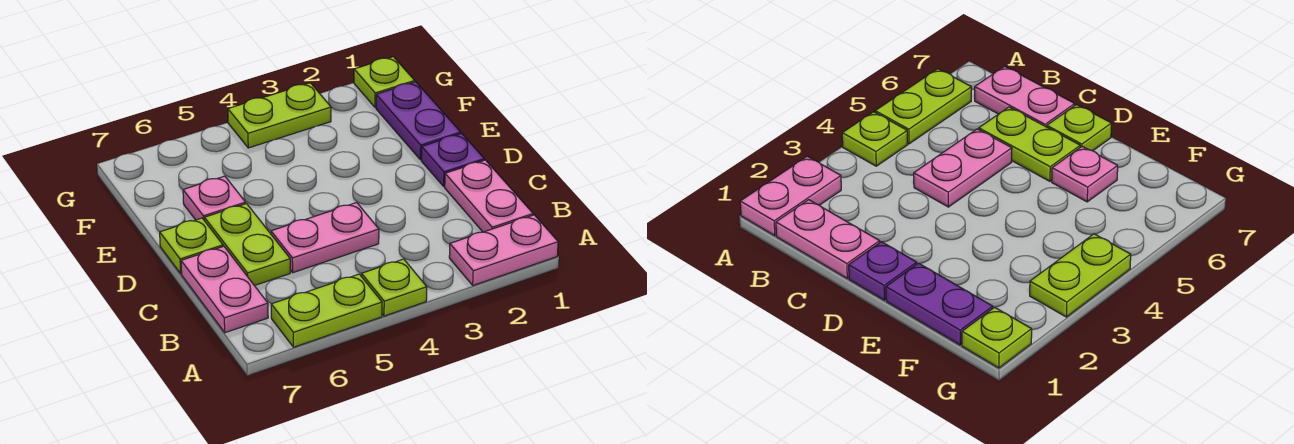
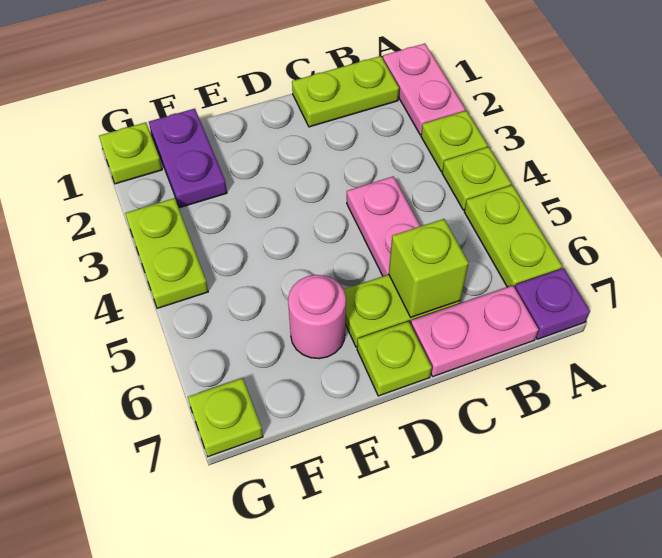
none -> lime 1x1 plate [421,111,488,171]
pink 1x2 plate [445,160,533,232] -> lime 1x2 plate [292,56,399,127]
none -> lime 1x1 brick [389,219,469,317]
purple 1x1 plate [421,134,484,186] -> purple 1x1 plate moved to [515,268,590,339]
purple 1x2 plate [376,82,461,160] -> purple 1x2 plate turned to [149,109,227,208]
pink 1x1 plate [183,176,246,221] -> pink 1x1 round brick [288,275,346,359]
none -> lime 1x1 plate [188,378,263,457]

